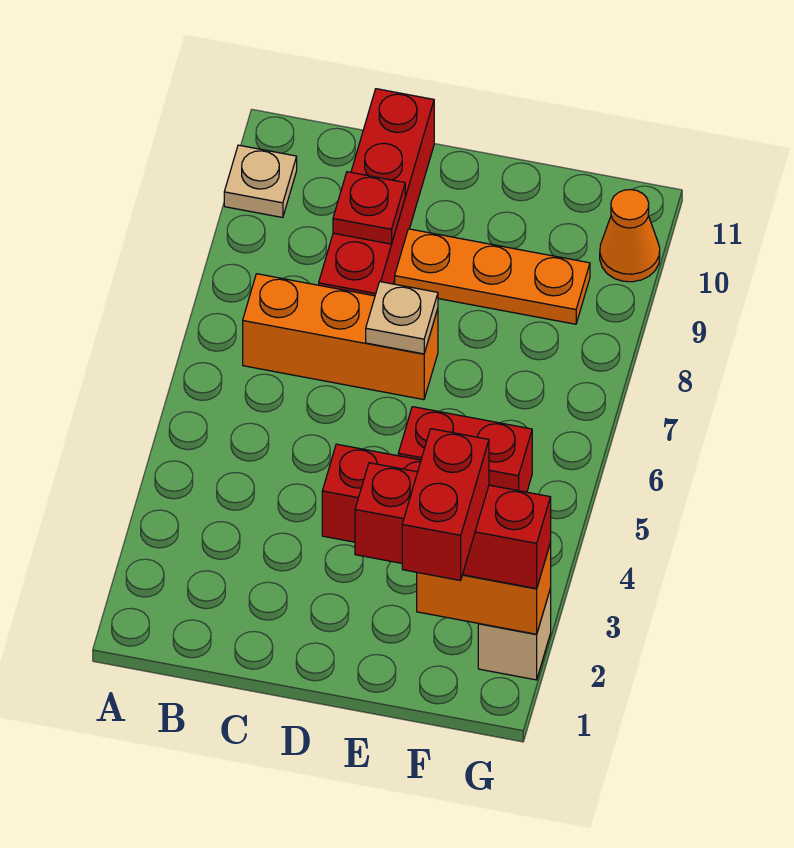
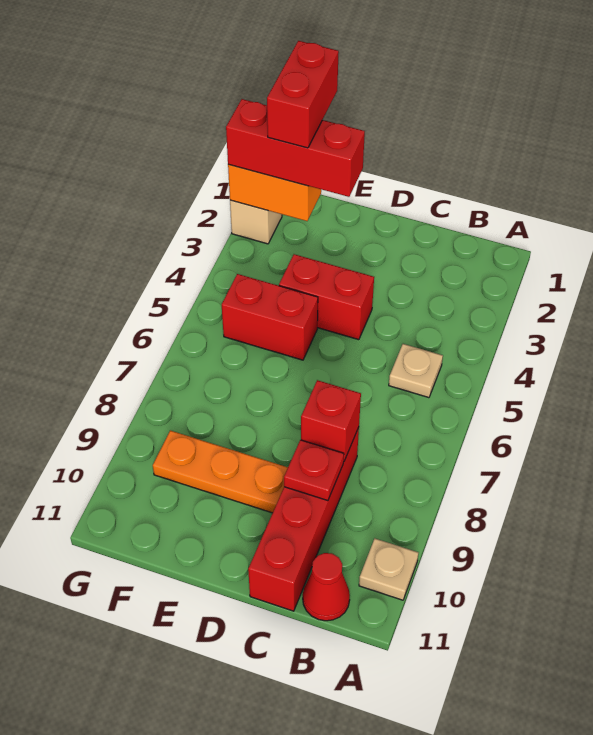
orange 1x3 brick [243,274,438,400] -> none
none -> red 1x1 cone [303,553,350,621]
none -> red 1x1 brick [301,380,361,461]
tan 1x1 plate [366,282,438,354] -> tan 1x1 plate moved to [389,344,443,398]
orange 1x1 cone [600,190,660,282] -> none

